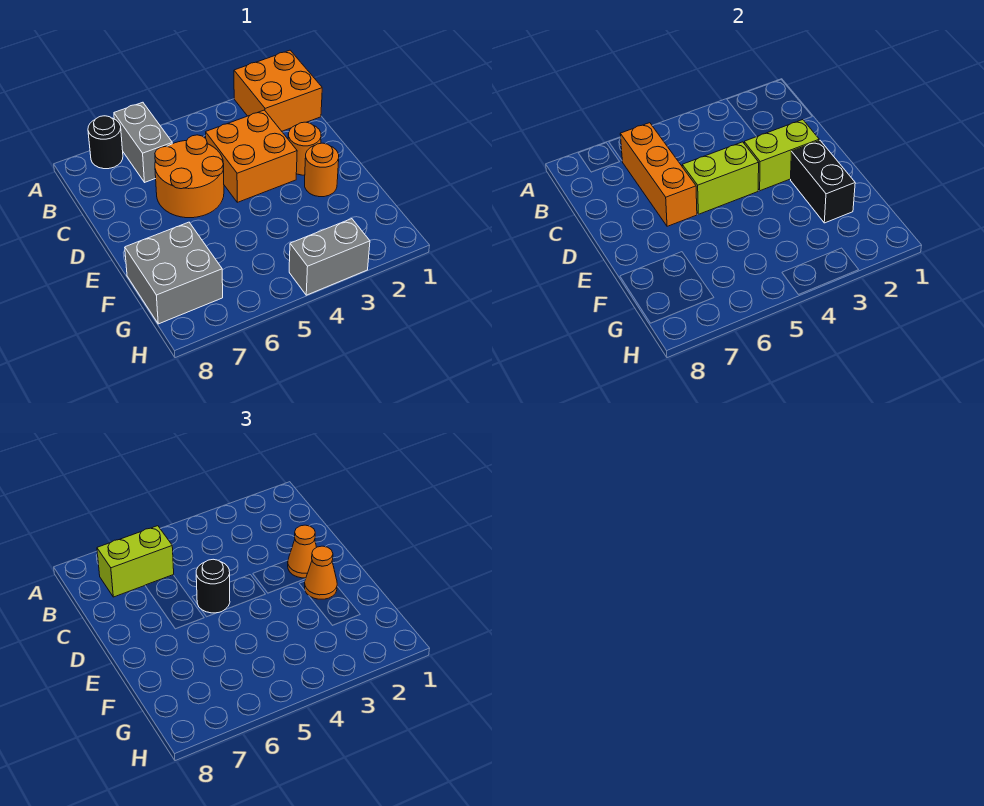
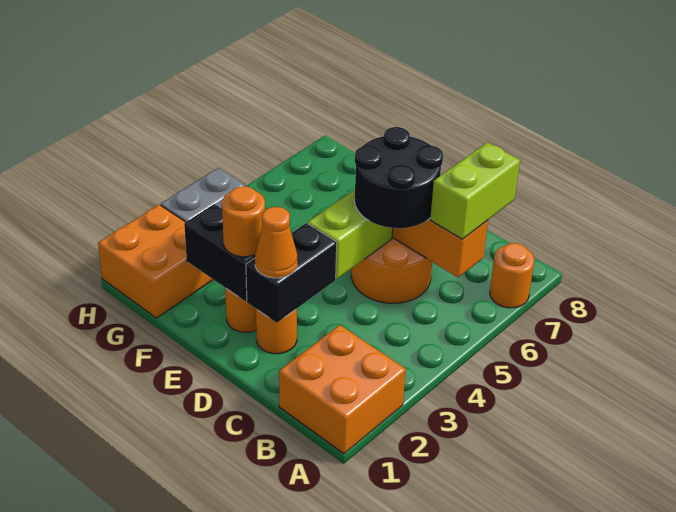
grey 1x2 brick [114,102,172,182] -> none
black 1x1 round brick [88,116,123,169] -> orange 1x1 round brick [490,243,534,308]
orange 2x2 brick [206,110,297,202] -> orange 2x2 brick moved to [98,205,213,318]
lime 1x2 brick [744,120,819,191] -> black 1x2 brick [246,223,337,323]
black 1x1 round brick [196,559,230,613] -> black 2x2 round brick [354,127,443,228]
orange 1x1 cone [305,546,337,599] -> orange 1x1 round brick [222,186,265,257]
grey 2x2 brick [125,222,223,324] -> none

